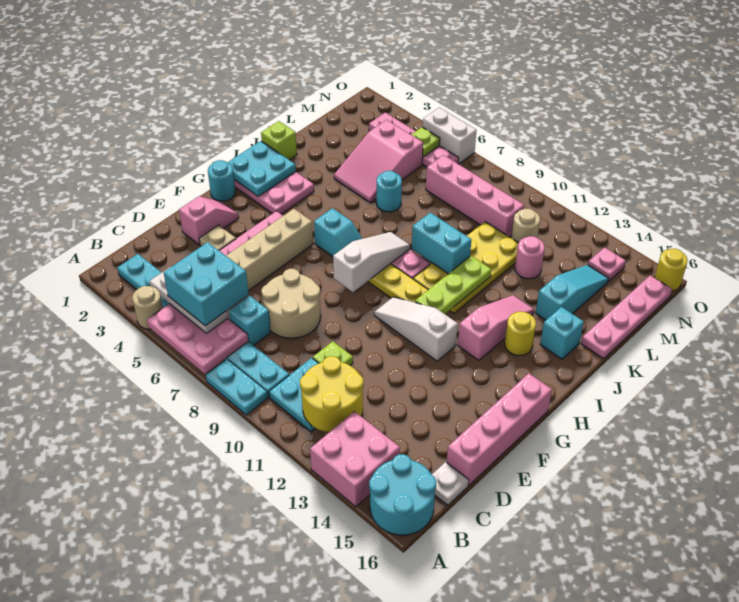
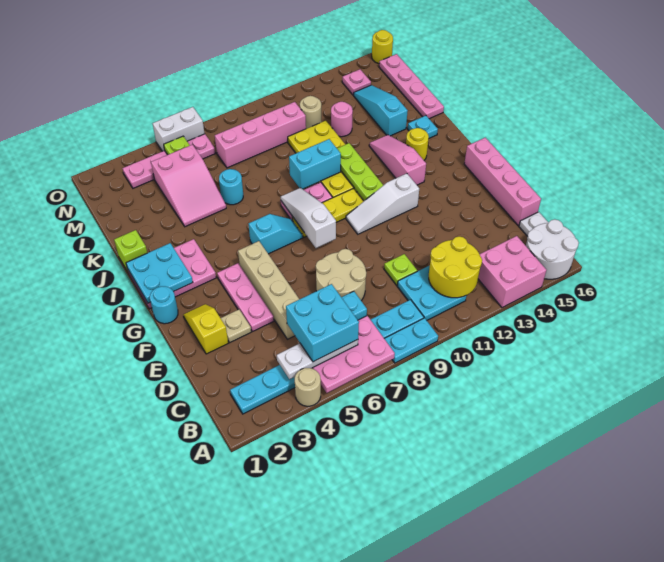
cyan 2x2 round brick [369,454,436,535] -> white 2x2 round brick [526,219,579,279]
pink 1x2 slope [179,196,239,245] -> yellow 1x2 slope [184,304,228,354]
cyan 1x1 brick [540,307,584,359] -> cyan 1x1 plate [408,116,438,138]

